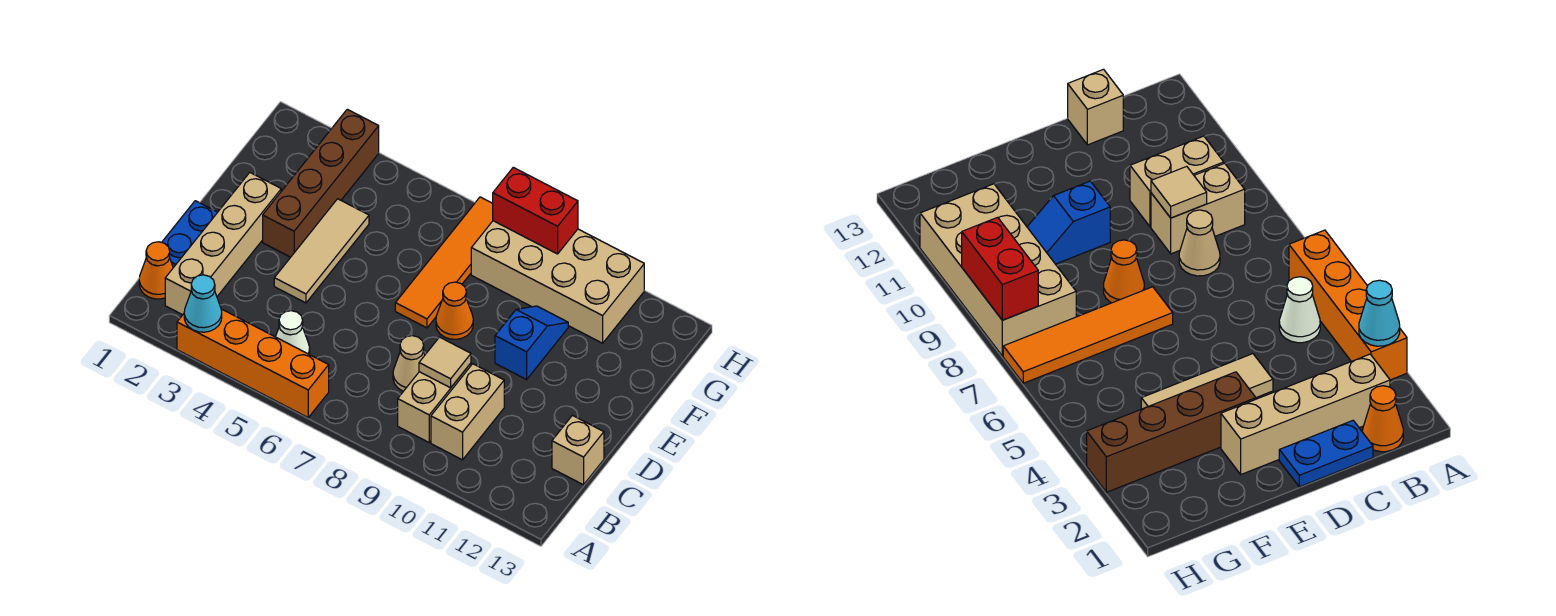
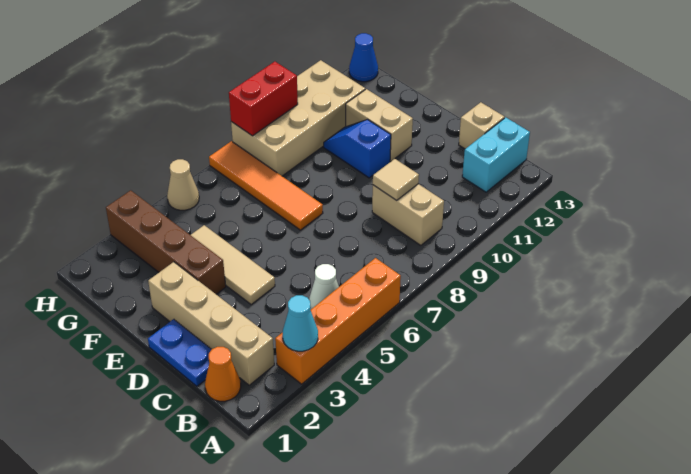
tan 1x2 brick [431,364,504,460] -> tan 1x2 brick moved to [346,89,413,161]
none -> cyan 1x2 brick [462,117,530,192]
tan 1x1 cone [393,336,425,391] -> tan 1x1 cone moved to [167,159,199,210]
orange 1x1 cone [436,282,473,339] -> none
none -> blue 1x1 cone [349,33,378,82]

